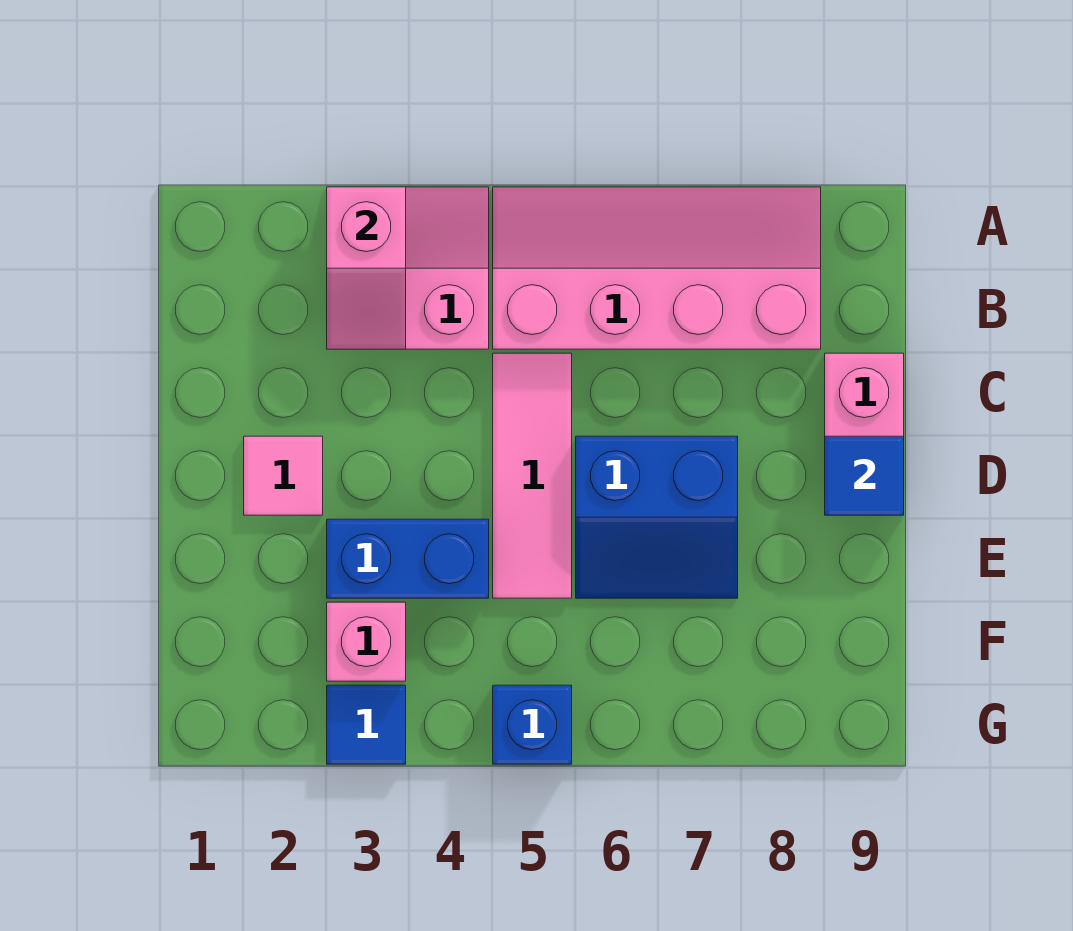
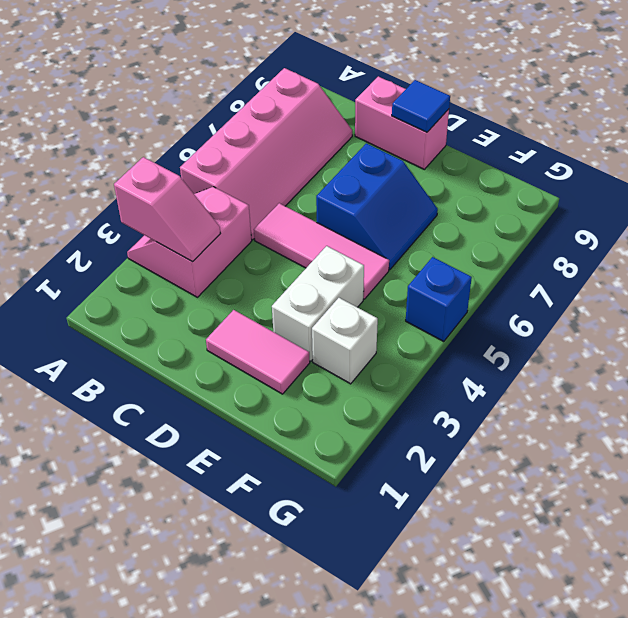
pink 2x4 slope [493,187,821,349] -> pink 2x4 slope turned to [180,68,352,240]
pink 1x1 tile [244,436,323,515] -> pink 1x2 tile [206,310,310,394]
blue 1x2 brick [327,519,489,598] -> white 1x2 brick [272,246,364,361]
pink 1x1 brick [327,602,406,681] -> white 1x1 brick [312,298,378,384]
blue 1x1 tile [327,685,406,764] -> none

